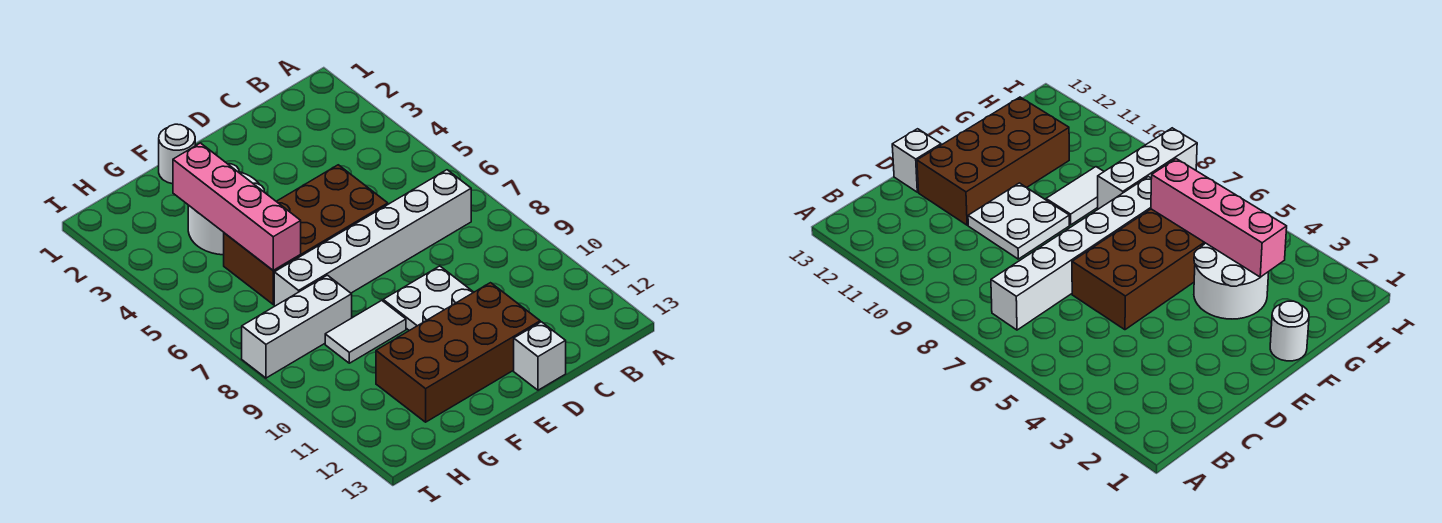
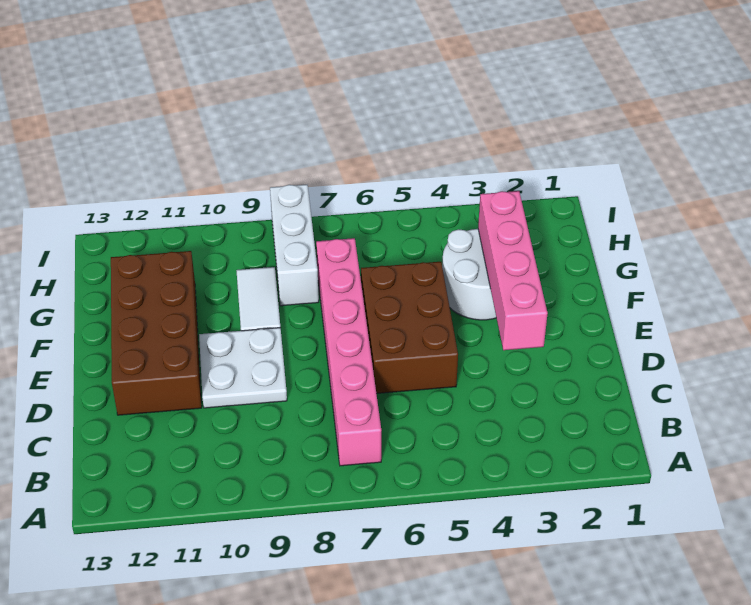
white 1x6 brick [274,170,471,306] -> pink 1x6 brick [316,238,381,466]
brown 2x4 brick [224,165,388,304] -> brown 2x3 brick [361,262,458,394]
white 1x1 brick [514,322,566,390] -> none
white 1x1 round brick [159,124,195,184] -> none
pink 1x4 brick [173,143,301,270] -> pink 1x4 brick turned to [478,191,548,350]

